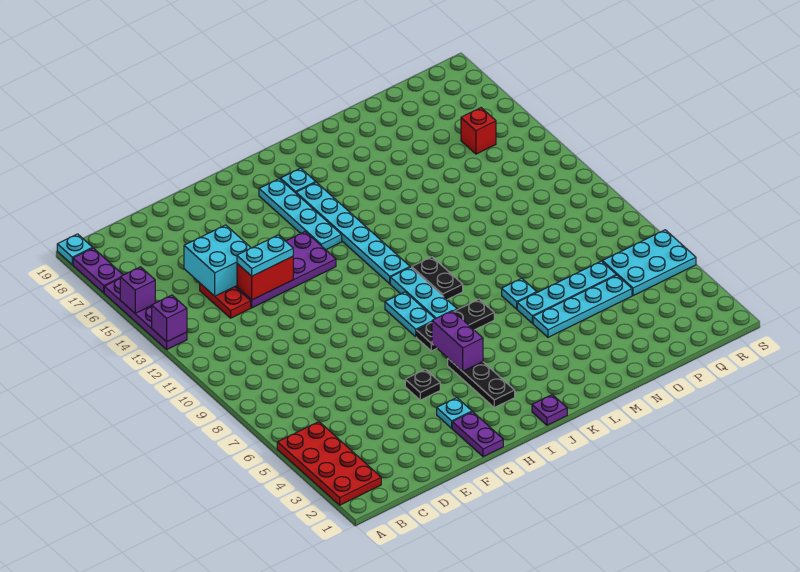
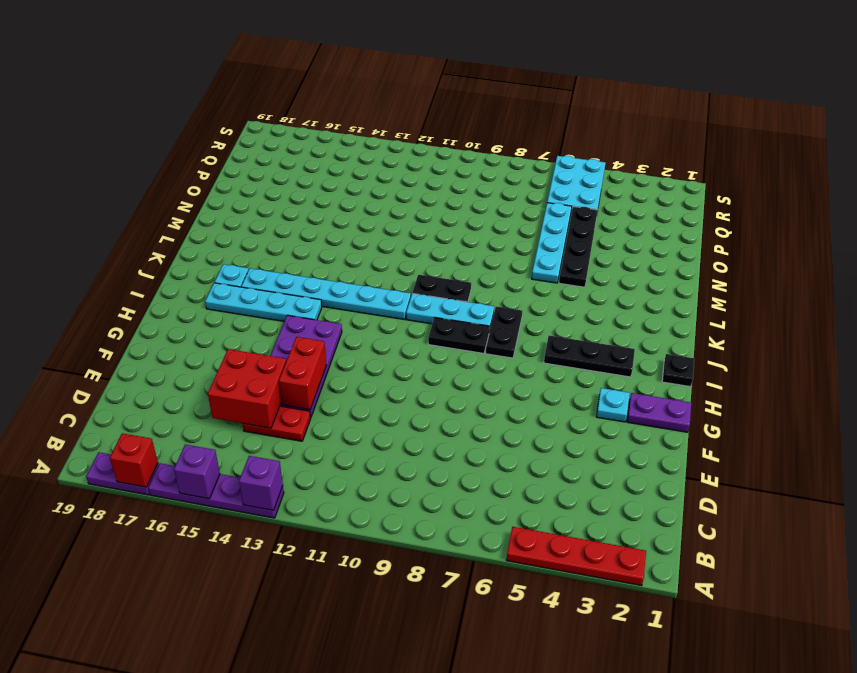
red 2x4 plate [277,422,381,505] -> red 1x4 plate [506,527,646,586]
cyan 1x1 plate [57,234,93,265] -> none
cyan 2x2 brick [184,225,251,296] -> red 2x2 brick [208,349,286,428]
cyan 1x2 plate [237,235,293,276] -> none
black 1x1 plate [405,369,440,400] -> black 1x1 plate moved to [662,354,694,387]
purple 1x2 brick [432,311,483,371] -> none
black 1x3 plate [416,299,494,351] -> black 1x2 plate [486,306,522,358]
cyan 1x2 plate [385,292,435,337] -> black 1x2 plate [428,317,490,353]
purple 1x1 plate [532,395,567,425] -> none
cyan 1x4 plate [533,275,632,337] -> black 1x4 plate [559,206,598,287]
cyan 1x1 plate [502,278,537,309] -> none
red 1x1 brick [461,108,496,154] -> red 1x1 brick moved to [110,433,158,487]

